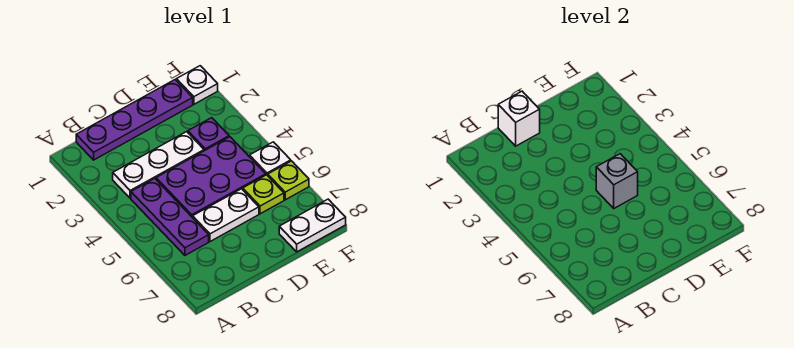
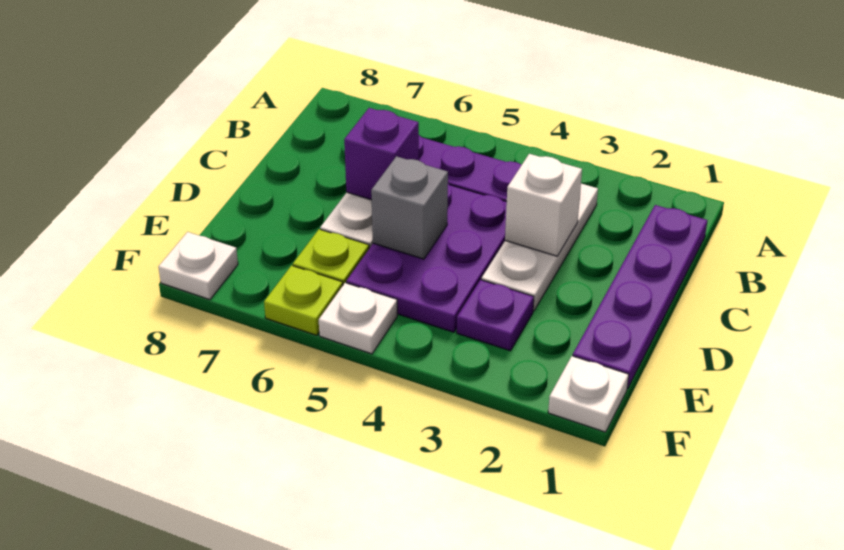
white 1x1 brick [498,91,540,146] -> white 1x1 brick moved to [505,154,582,256]
none -> purple 1x1 brick [344,108,419,200]
white 1x2 plate [279,199,346,252] -> white 1x1 plate [159,232,238,300]

